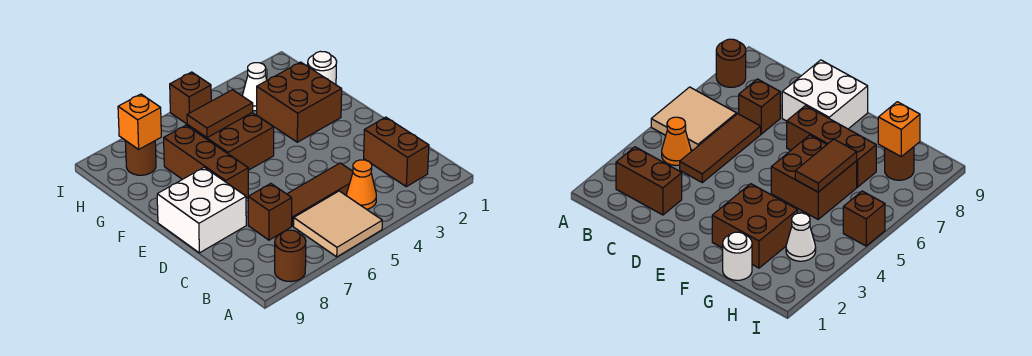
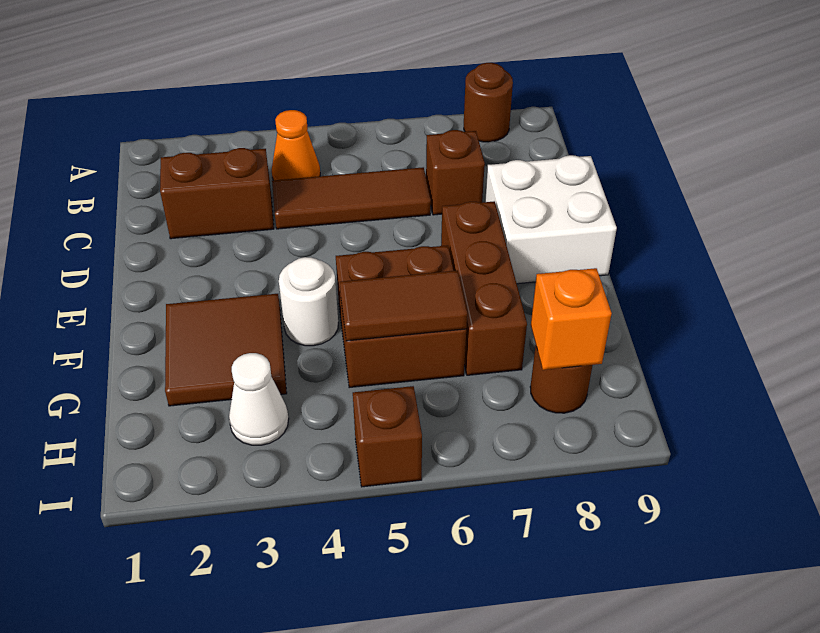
tan 2x2 tile [294,191,382,257] -> none
brown 1x2 brick [364,117,429,187] -> brown 1x2 brick turned to [160,148,274,239]
brown 2x2 brick [257,62,342,142] -> brown 2x2 tile [165,294,287,406]
white 1x1 round brick [308,51,337,85] -> white 1x1 round brick moved to [279,257,338,346]

